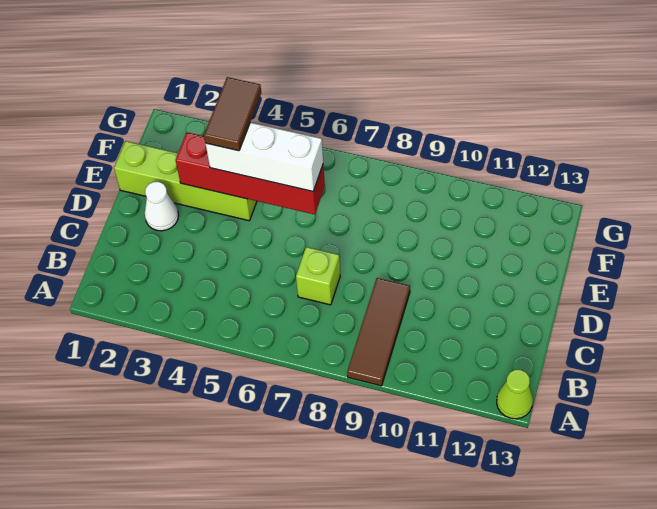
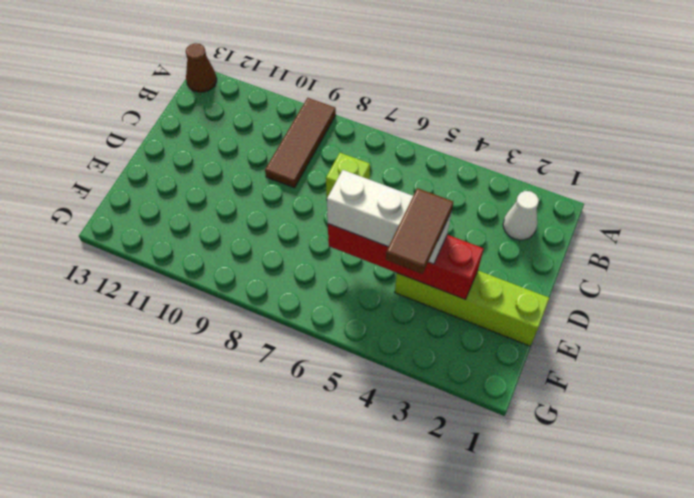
lime 1x1 cone [497,370,533,419] -> brown 1x1 cone [186,43,217,92]
white 1x1 cone [145,182,179,231] -> white 1x1 cone moved to [503,191,539,240]

